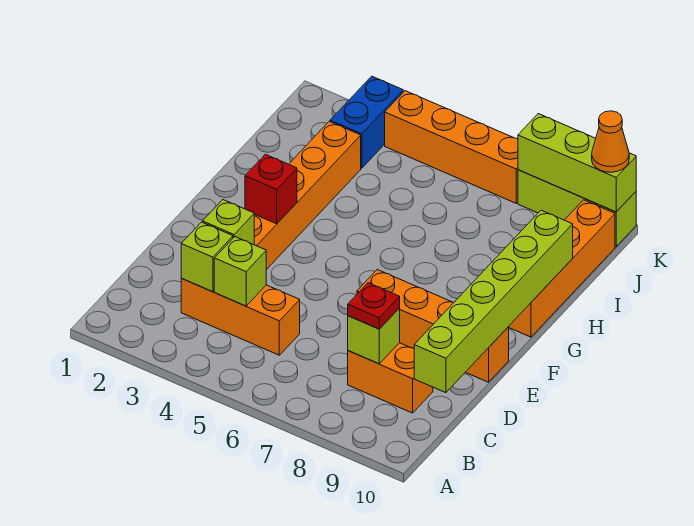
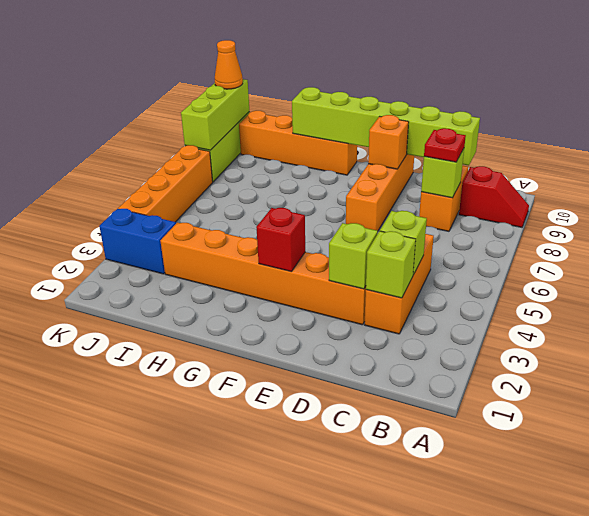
none -> red 1x2 slope [459,166,529,227]
none -> orange 1x1 brick [368,115,409,169]

